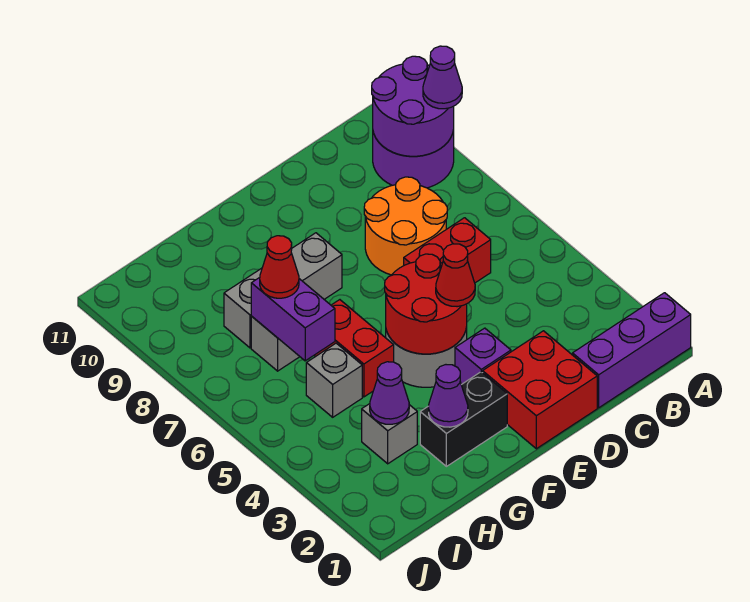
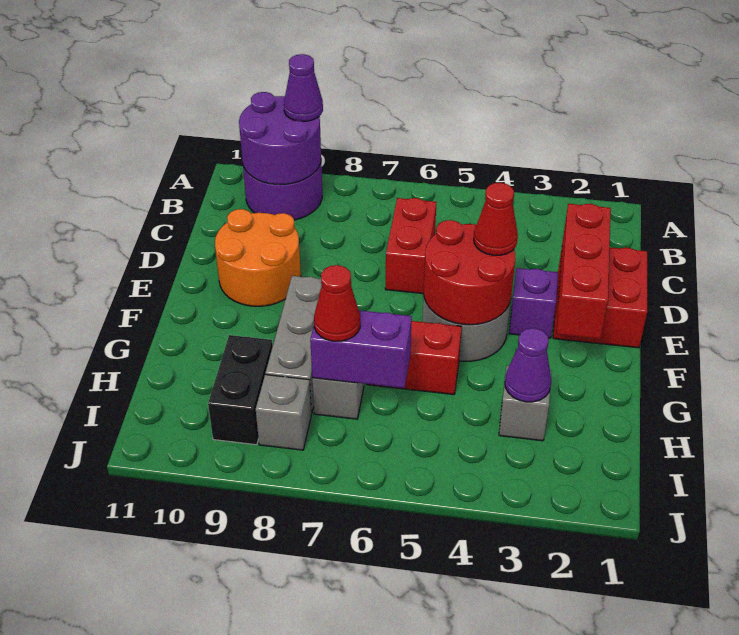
purple 1x3 brick [573,293,691,408] -> none
orange 2x2 round brick [364,177,447,275] -> orange 2x2 round brick moved to [215,209,301,306]
none -> red 1x3 brick [556,204,611,339]
black 1x2 brick [420,372,507,466] -> black 1x2 brick moved to [208,335,273,445]
purple 1x1 cone [429,365,468,427] -> none
grey 1x1 brick [306,343,362,417] -> grey 1x1 brick moved to [256,375,311,450]

